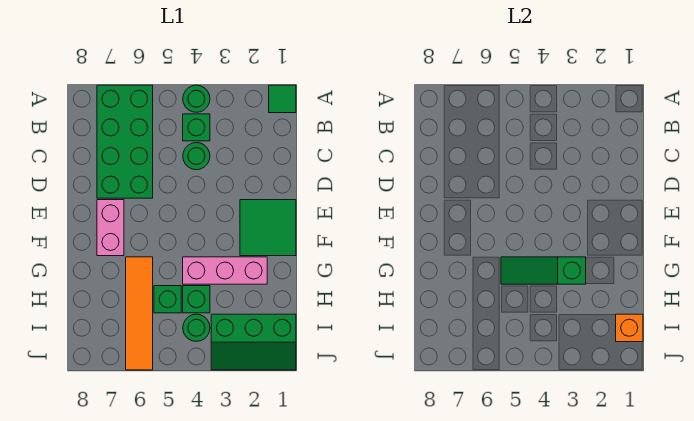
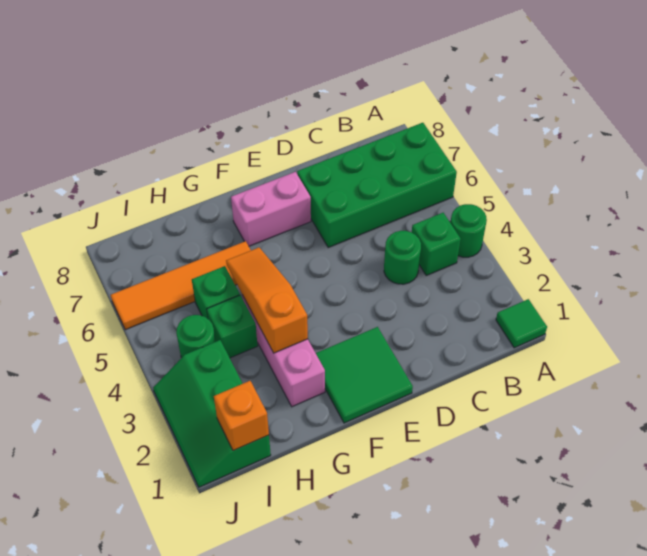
green 1x3 slope [501,257,586,284] -> orange 1x3 slope [226,248,308,353]

